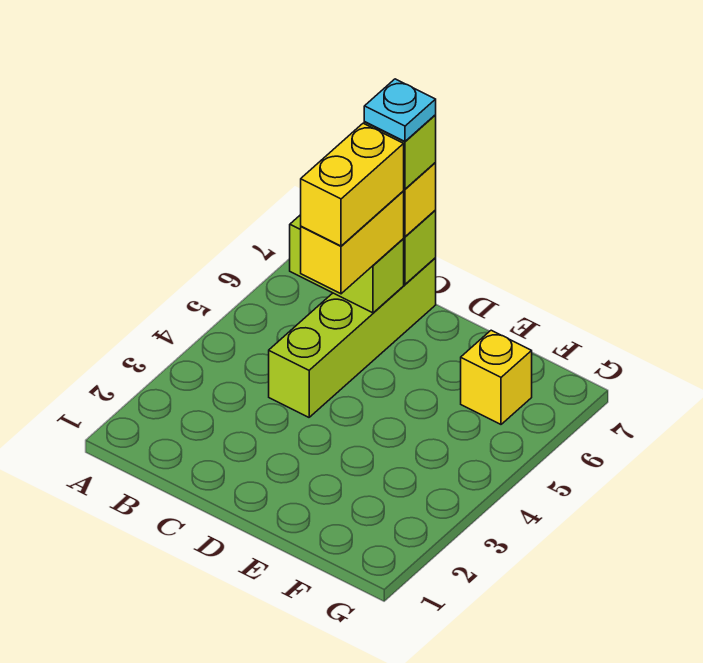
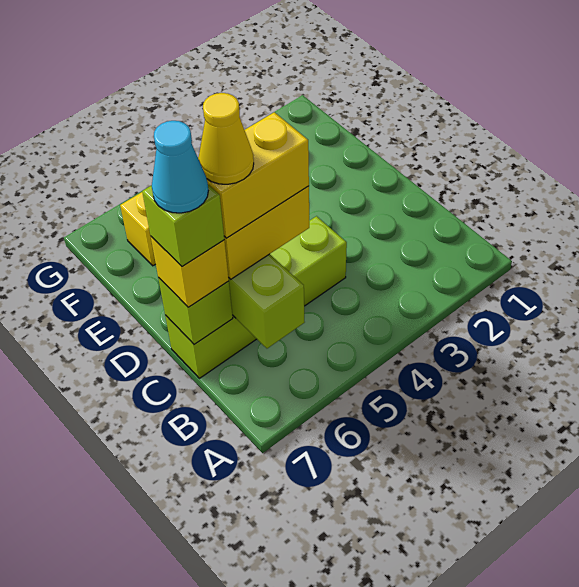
none -> yellow 1x1 cone [198,93,254,184]
cyan 1x1 plate [364,79,436,141] -> cyan 1x1 cone [152,121,208,213]

